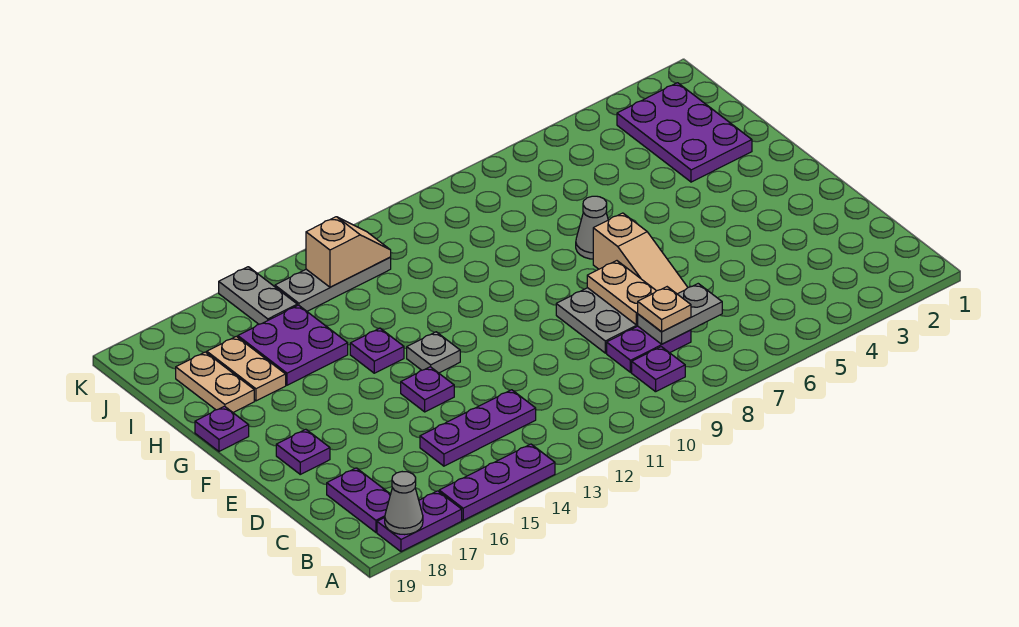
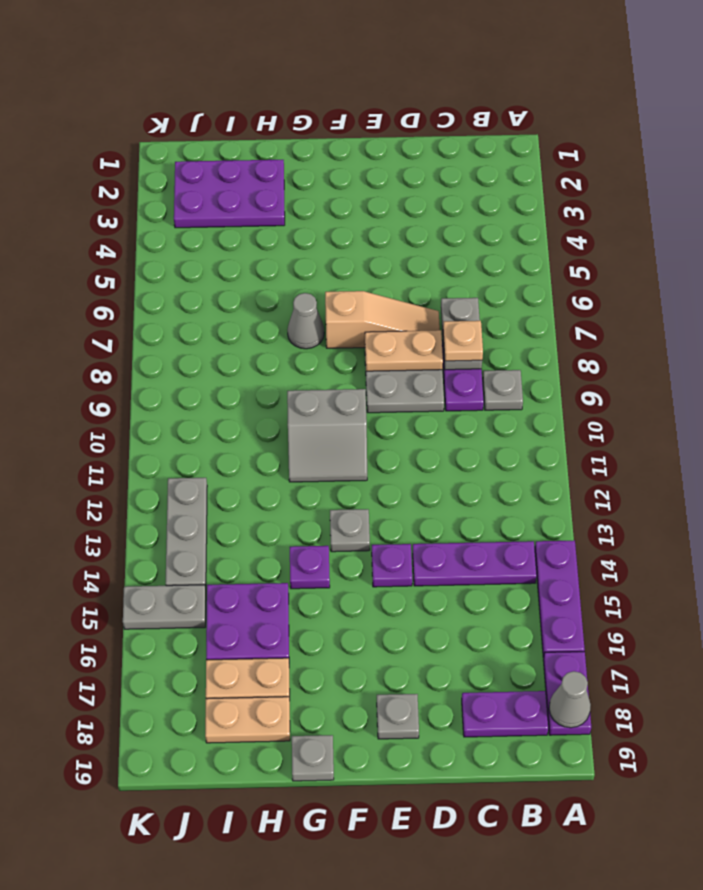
purple 1x1 plate [632,347,685,392] -> grey 1x1 plate [483,370,523,410]
purple 1x3 plate [420,390,536,466] -> purple 1x3 plate turned to [413,541,537,586]
purple 1x1 plate [276,429,330,474] -> grey 1x1 plate [377,694,419,739]
none -> grey 2x2 slope [287,389,367,482]
purple 1x1 plate [195,406,249,451] -> grey 1x1 plate [292,735,334,781]
tan 1x2 slope [306,217,391,287] -> none

